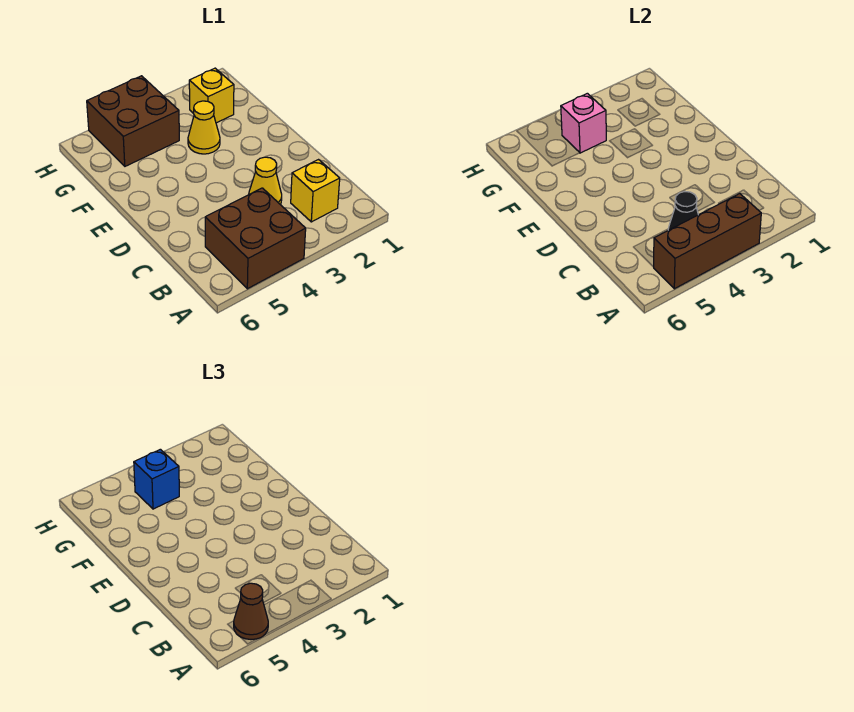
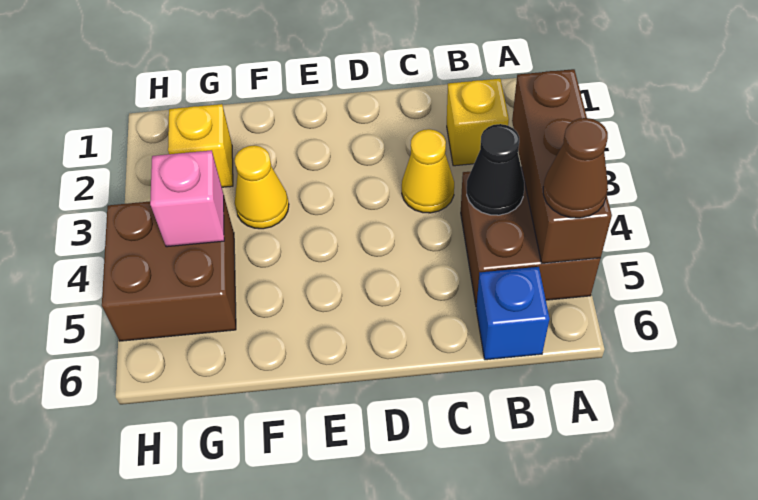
blue 1x1 brick [134,449,179,509] -> blue 1x1 brick moved to [476,267,549,360]

